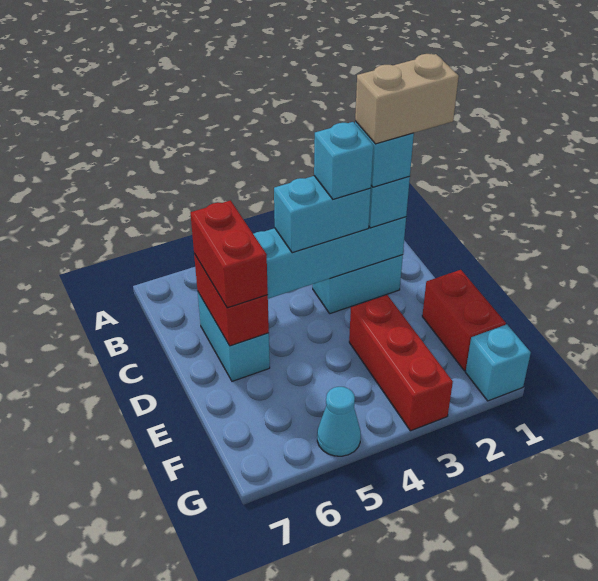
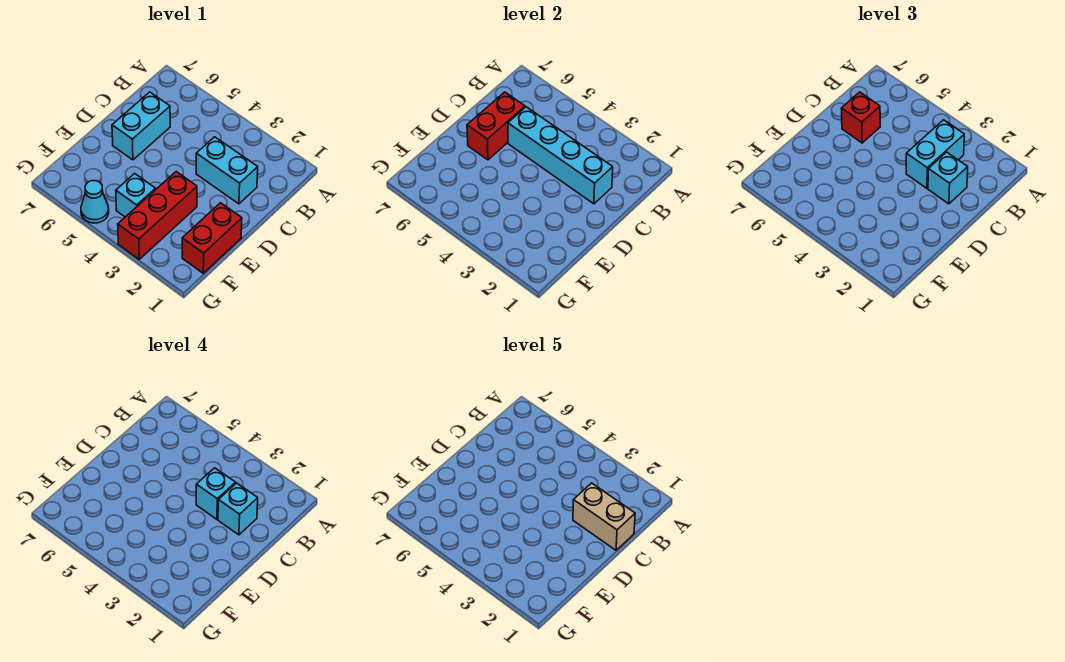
cyan 1x2 brick [274,176,371,253] -> cyan 1x2 brick turned to [906,120,964,188]
red 1x2 brick [190,200,268,308] -> red 1x1 brick [841,92,880,143]
cyan 1x1 brick [466,324,531,401] -> cyan 1x1 brick moved to [116,174,156,217]

